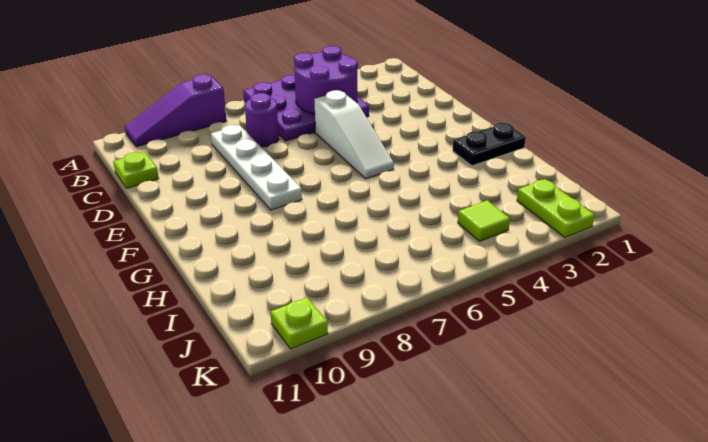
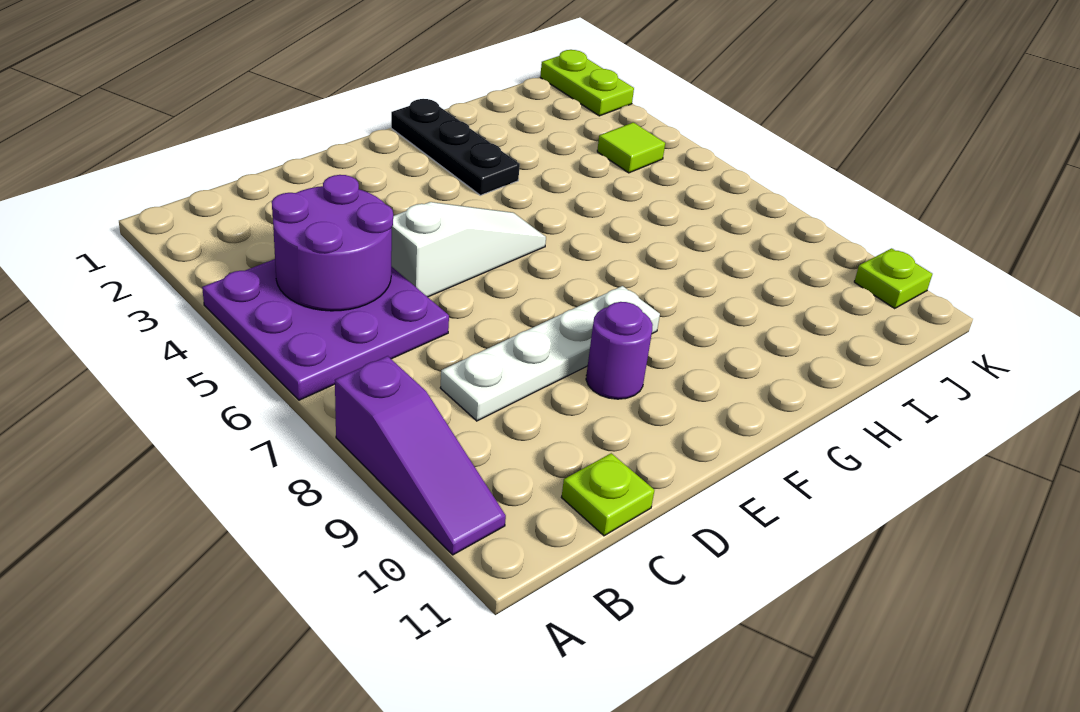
purple 1x1 round brick [245,93,279,147] -> purple 1x1 round brick moved to [586,302,653,399]
black 1x2 plate [453,123,526,166] -> black 1x3 plate [391,99,520,195]
lime 1x2 plate [517,179,594,238] -> lime 1x2 plate turned to [540,50,634,116]

